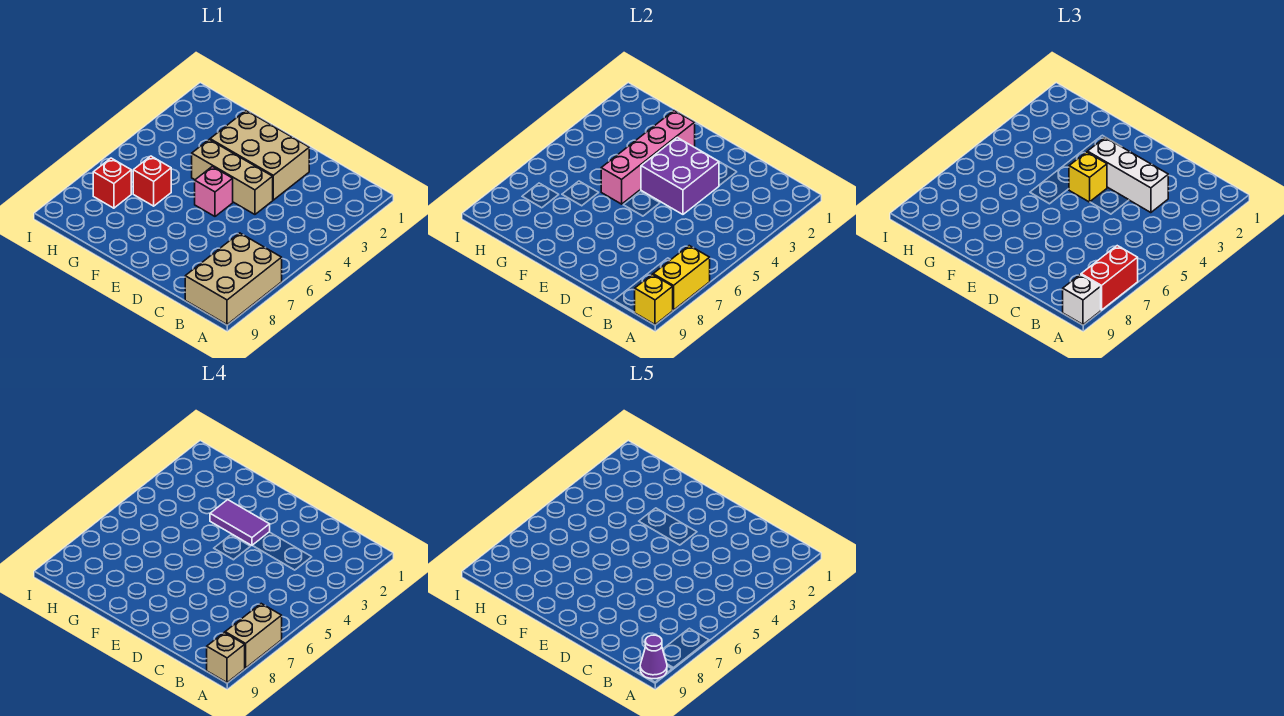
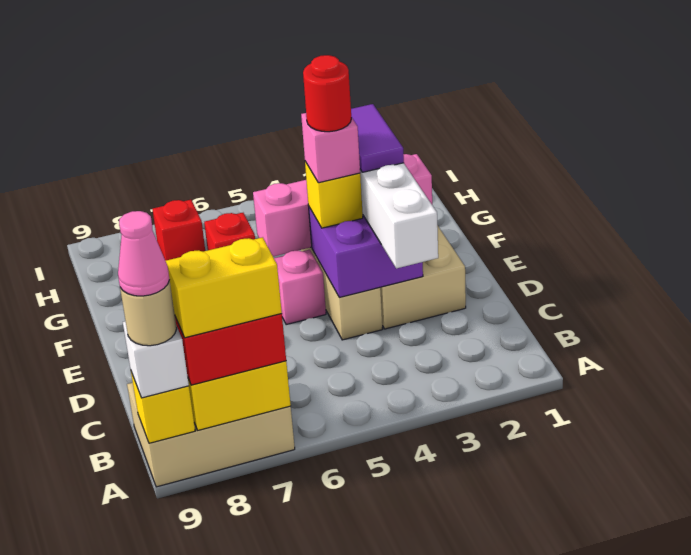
tan 1x2 brick [225,604,282,668] -> yellow 1x2 brick [166,237,282,338]
tan 1x1 brick [207,633,245,683] -> tan 1x1 round brick [120,281,177,346]
purple 1x1 cone [640,635,667,679] -> pink 1x1 cone [118,211,170,296]
none -> pink 1x1 brick [301,113,360,183]
none -> red 1x1 round brick [303,55,351,132]

